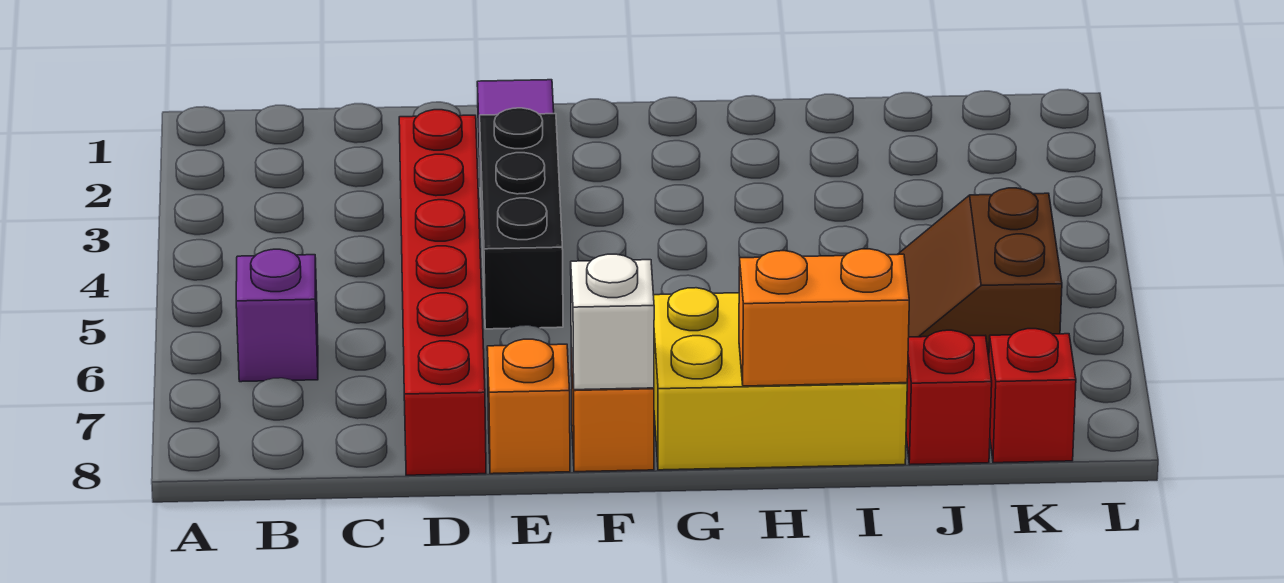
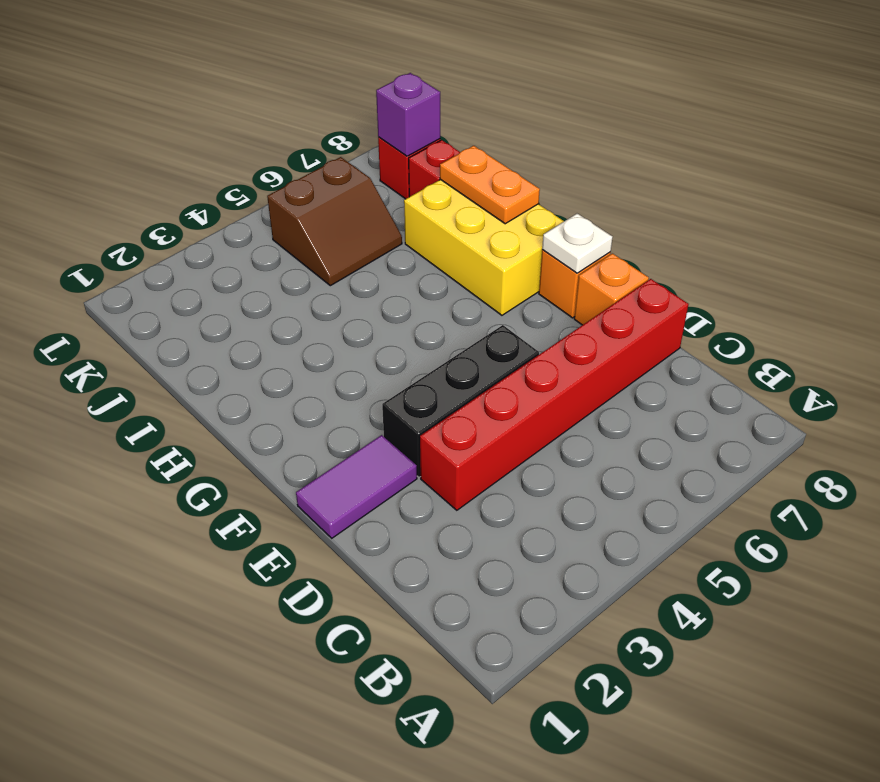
purple 1x1 brick [236,249,318,382] -> purple 1x1 brick moved to [376,73,440,156]
white 1x1 brick [571,254,654,390] -> white 1x1 plate [542,214,612,273]
orange 1x2 brick [739,249,909,386] -> orange 1x2 plate [440,146,540,224]

